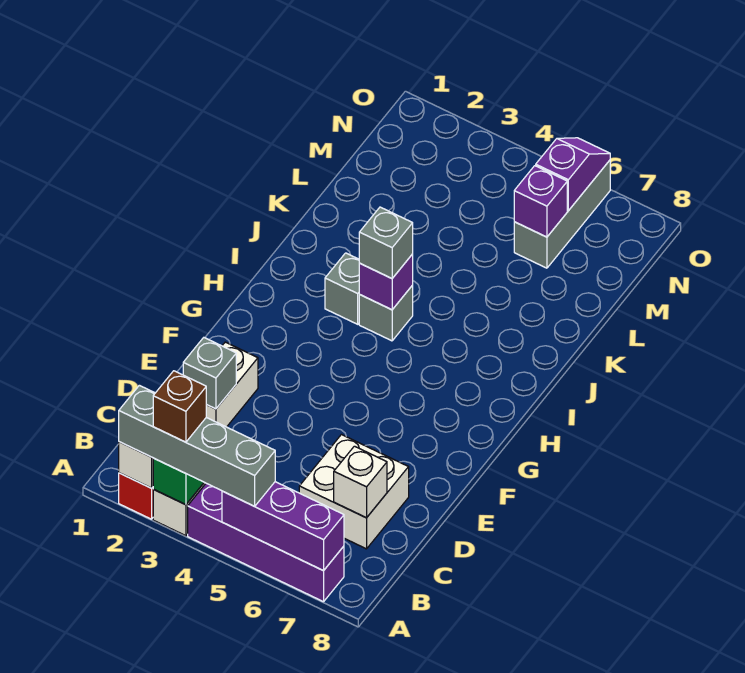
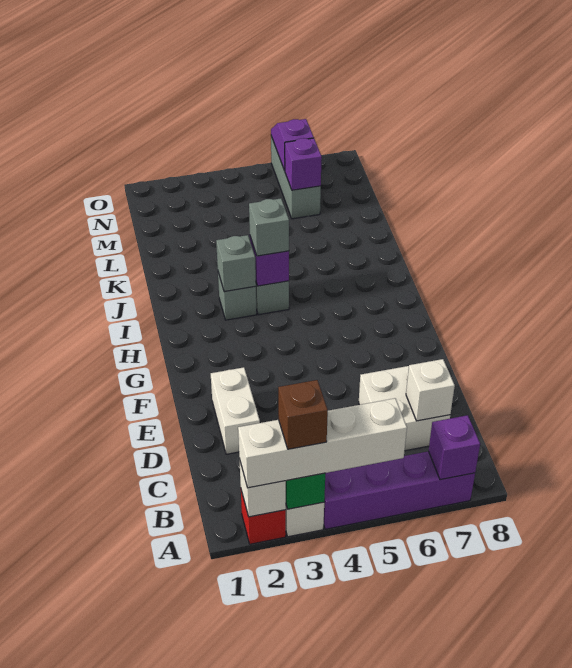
grey 1x4 brick [119,385,275,506] -> white 1x4 brick [238,398,407,488]
purple 1x3 brick [222,482,344,571] -> purple 1x1 brick [429,415,480,480]
grey 1x1 brick [183,338,236,409] -> grey 1x1 brick moved to [216,235,256,292]

